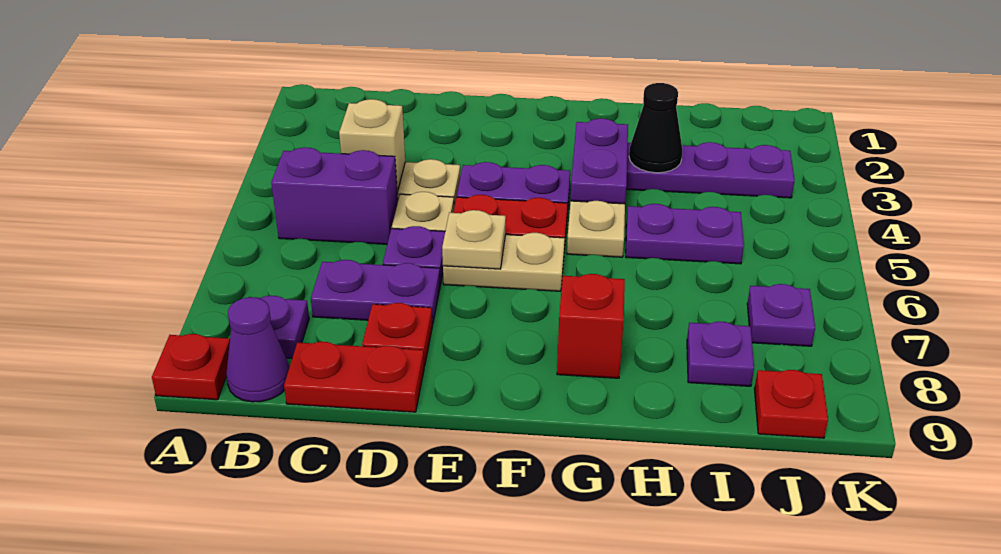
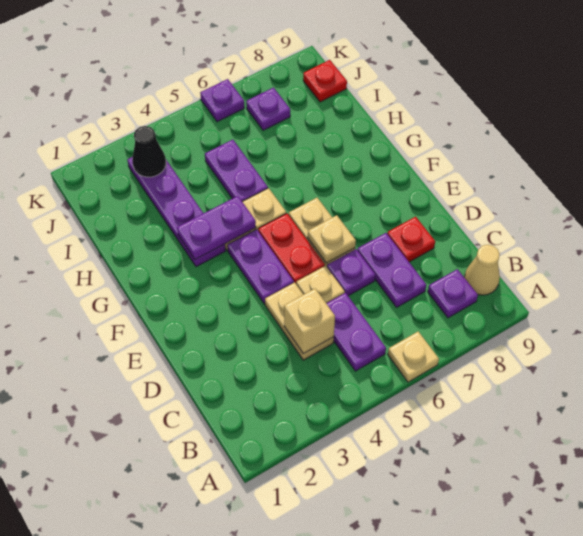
none -> tan 1x1 plate [388,332,439,382]
red 1x1 plate [152,334,230,400] -> none
purple 1x2 brick [271,147,398,244] -> purple 1x2 plate [326,293,386,371]
purple 1x1 cone [226,297,289,402] -> tan 1x1 cone [464,245,500,295]
red 1x2 plate [284,342,424,412] -> none
red 1x1 brick [557,274,625,378] -> none
black 1x1 cone [629,83,682,173] -> black 1x1 cone moved to [132,126,166,177]
purple 1x1 plate [687,321,754,386] -> purple 1x1 plate moved to [200,79,244,122]

